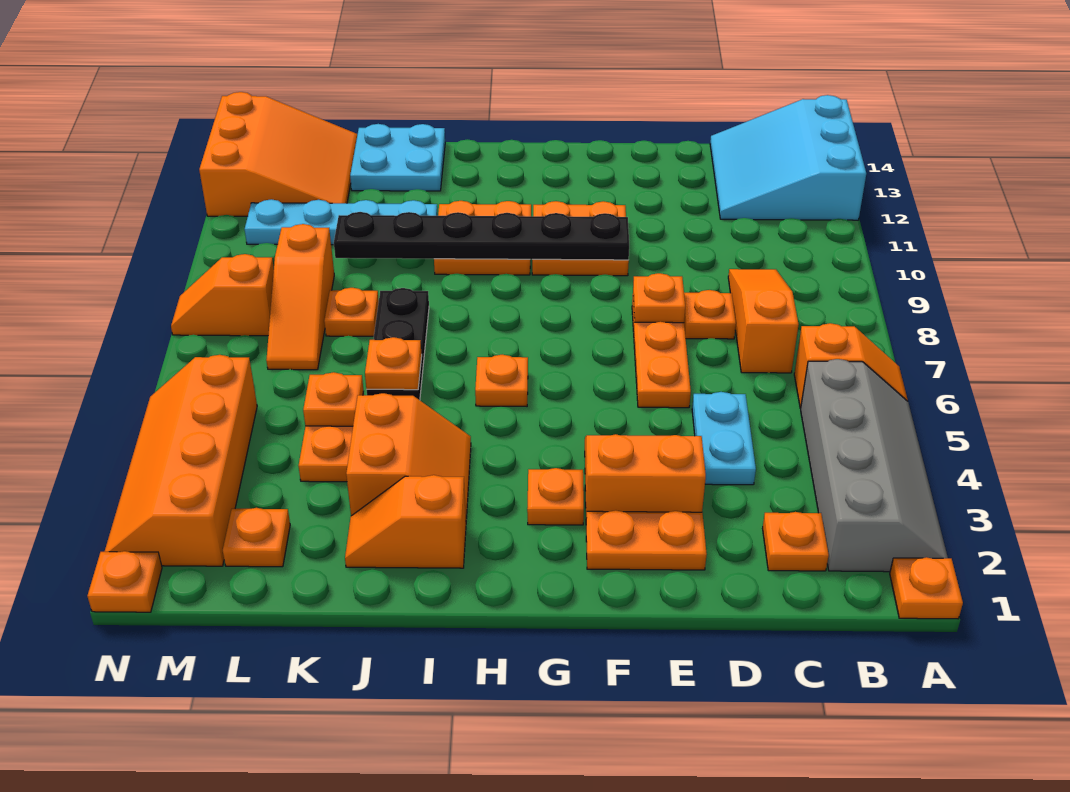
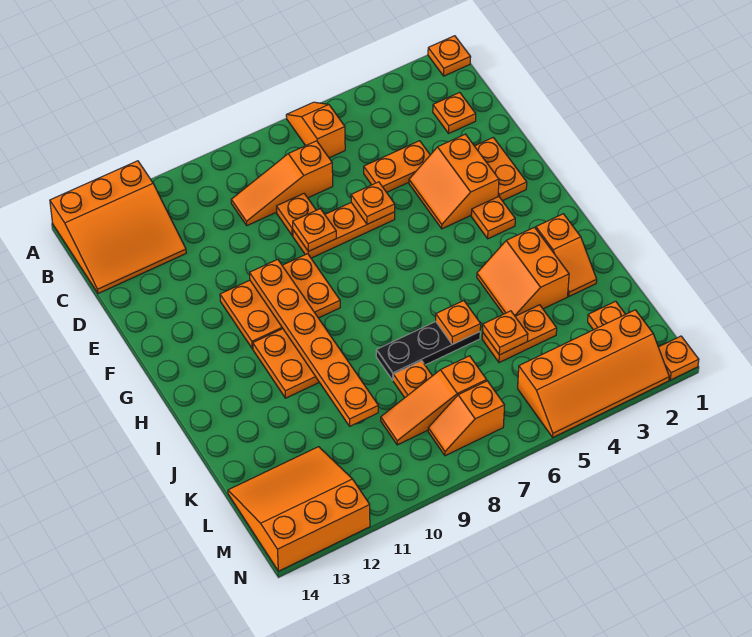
grey 2x4 slope [801,359,948,572] -> none
cyan 3x3 slope [710,95,866,220] -> orange 3x3 slope [50,161,186,293]
cyan 1x2 plate [692,392,756,485] -> orange 1x2 plate [364,141,430,192]
orange 2x2 plate [532,201,629,276] -> orange 2x3 plate [220,254,340,349]
black 1x6 plate [334,212,629,260] -> orange 1x6 plate [250,259,378,426]
orange 1x1 plate [475,355,528,406] -> orange 1x1 plate moved to [351,182,395,224]
orange 2x2 slope [346,393,471,519] -> orange 2x2 slope turned to [477,227,569,316]
cyan 1x4 plate [245,199,438,245] -> none
cyan 2x2 plate [350,124,445,191] -> none
orange 1x3 slope [266,224,334,370] -> orange 1x3 slope turned to [381,356,487,445]
orange 1x2 slope [171,254,274,336] -> orange 1x2 slope turned to [428,381,505,456]

